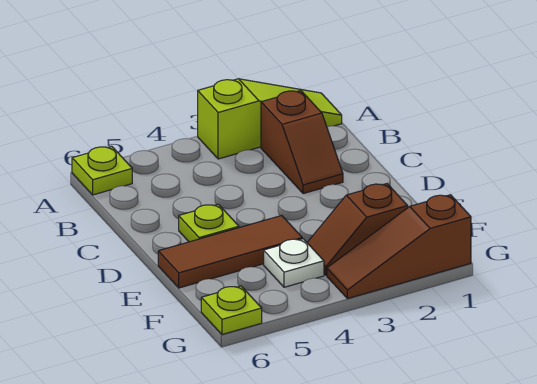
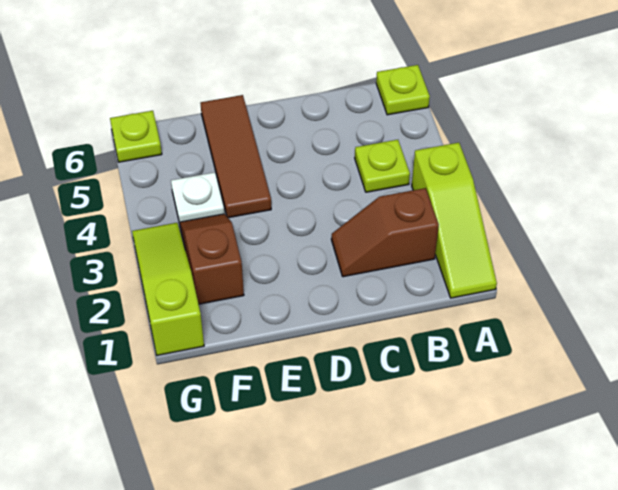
lime 1x1 plate [179,204,239,242] -> lime 1x1 plate moved to [355,140,410,192]
brown 1x3 slope [327,195,471,299] -> lime 1x3 slope [132,223,204,355]

